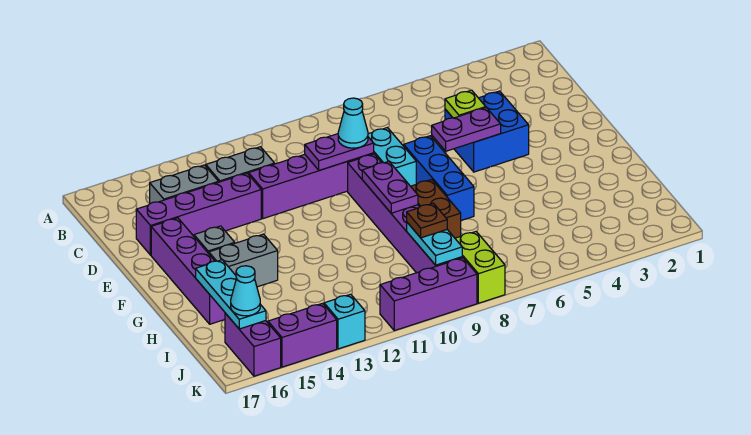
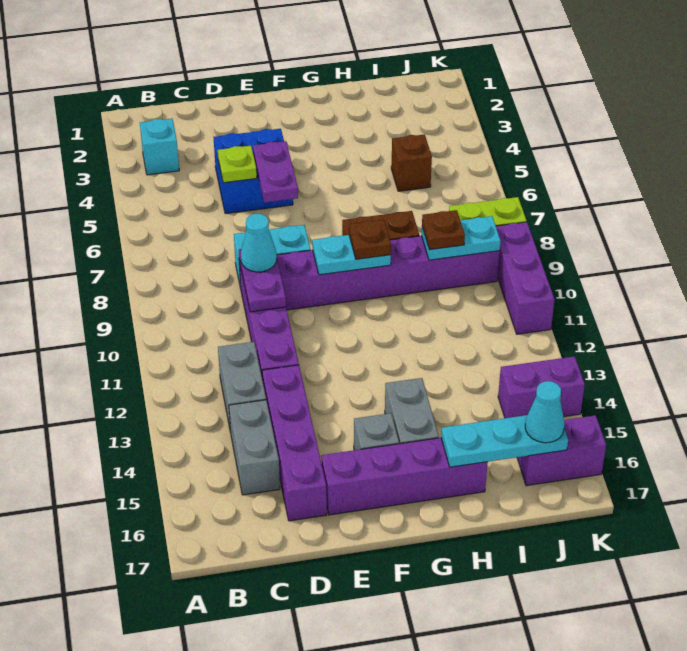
blue 1x3 brick [404,136,474,220] -> none
purple 1x2 plate [362,161,418,213] -> cyan 1x2 plate [312,235,391,275]
none -> brown 1x1 plate [349,220,391,259]
none -> brown 1x1 brick [391,135,432,191]
cyan 1x1 brick [324,294,365,349] -> cyan 1x1 brick moved to [140,119,179,175]
purple 1x2 brick [268,303,337,367] -> purple 1x2 brick turned to [498,356,585,418]

